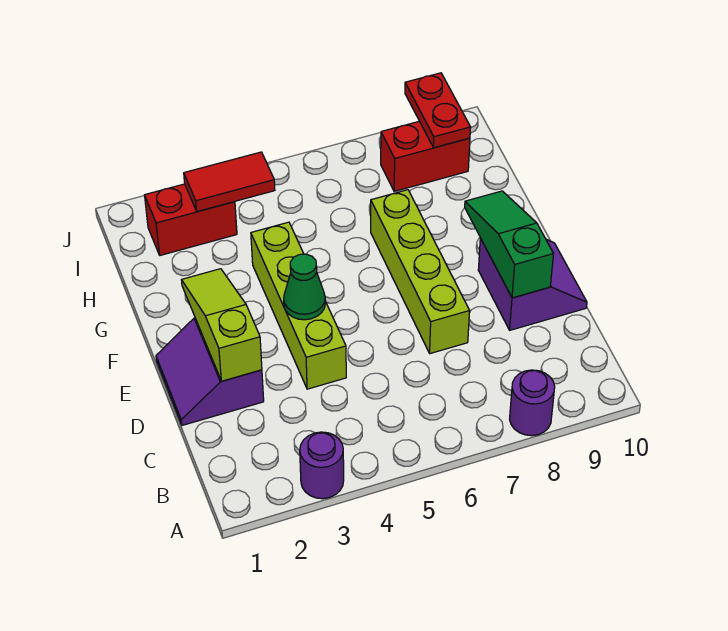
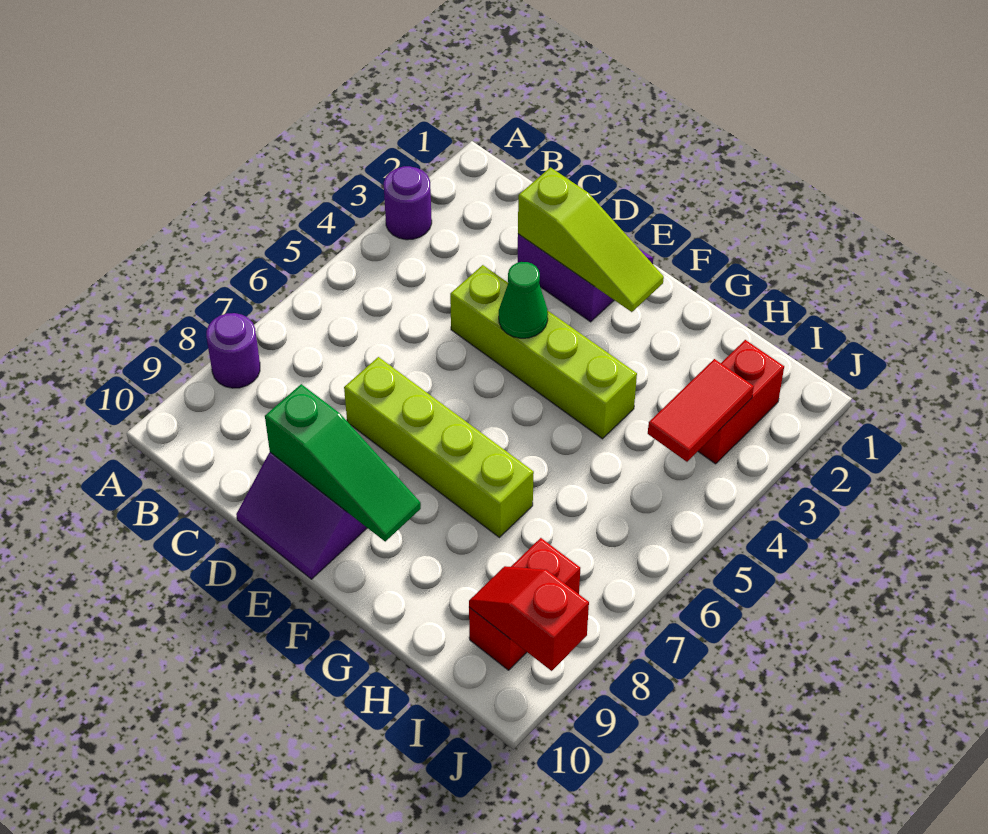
red 1x2 plate [405,73,471,148] -> red 1x2 slope [469,566,589,671]

